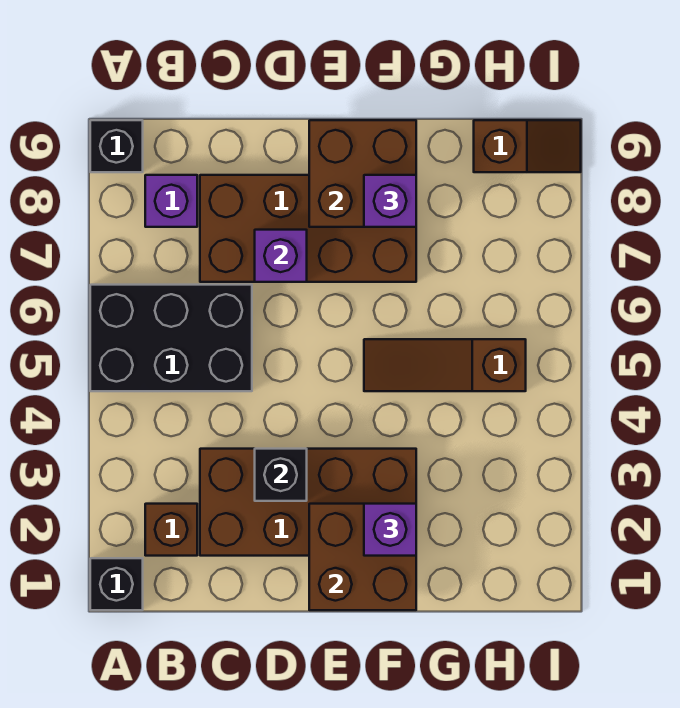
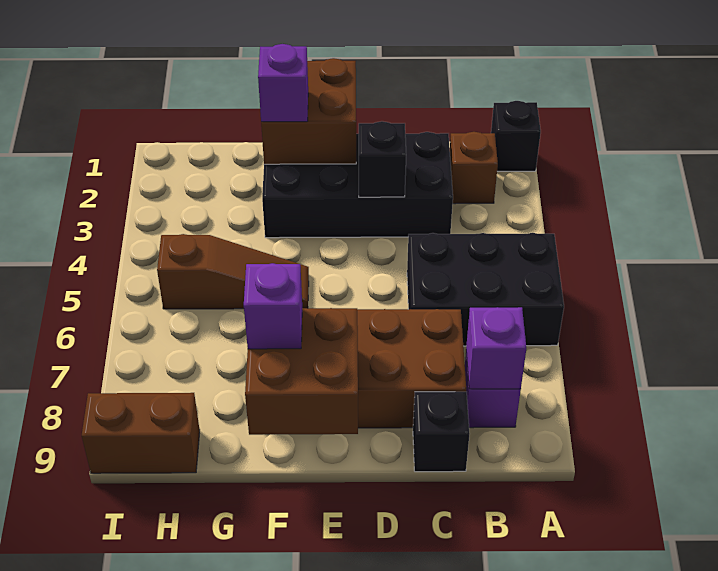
black 1x1 brick [90,120,143,172] -> black 1x1 brick moved to [413,392,470,472]
brown 2x4 brick [200,449,416,556] -> black 2x4 brick [262,132,453,238]
purple 1x1 brick [255,230,307,282] -> purple 1x1 brick moved to [466,307,526,389]
brown 1x2 slope [474,120,581,172] -> brown 1x2 brick [82,393,200,473]

